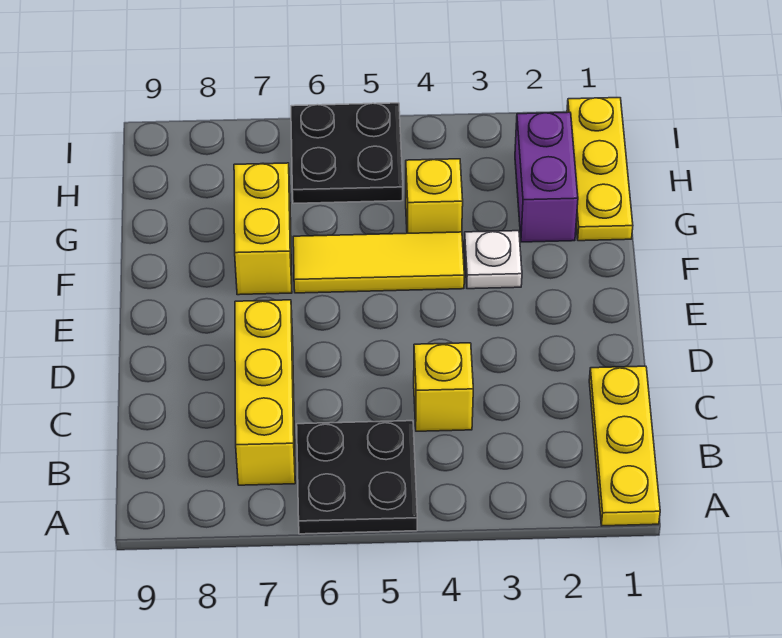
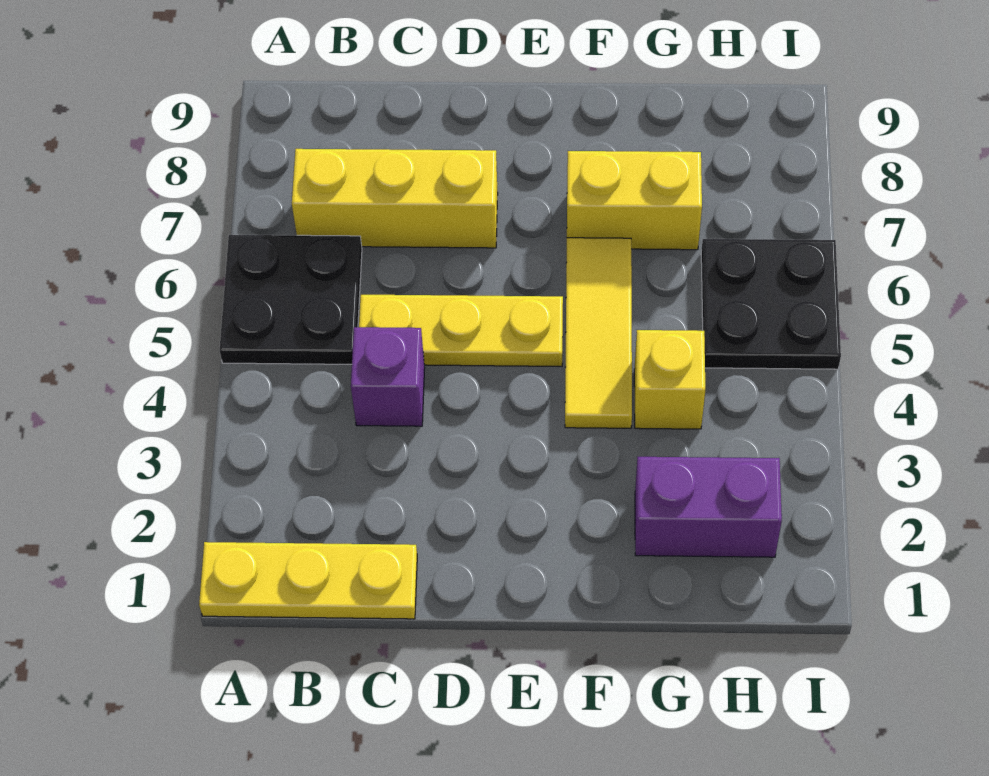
yellow 1x1 brick [414,343,473,431] -> purple 1x1 brick [351,327,425,426]
white 1x1 plate [464,231,522,289] -> none
yellow 1x3 plate [567,98,633,241] -> yellow 1x3 plate moved to [359,295,563,366]

